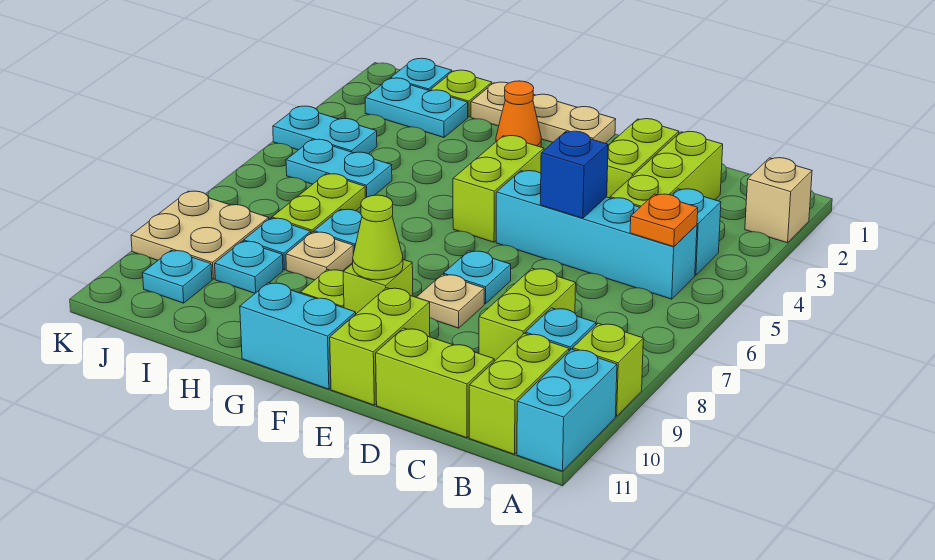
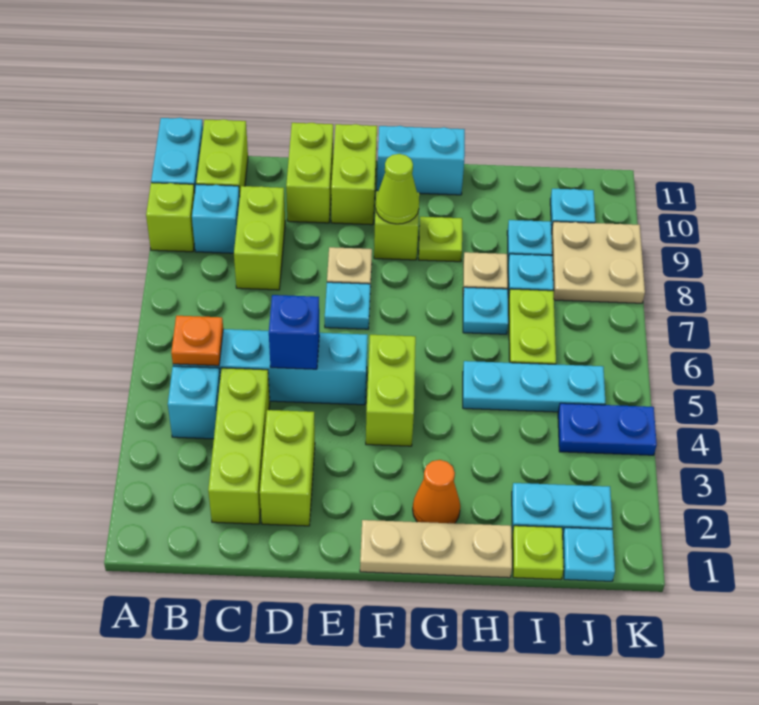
tan 1x1 brick [745,158,812,243] -> none
lime 1x2 brick [376,328,494,438] -> lime 1x2 brick turned to [286,123,333,223]
cyan 1x2 plate [286,139,392,198] -> cyan 1x3 plate [463,361,606,412]
cyan 1x2 plate [273,106,377,154] -> blue 1x2 plate [558,403,657,455]

